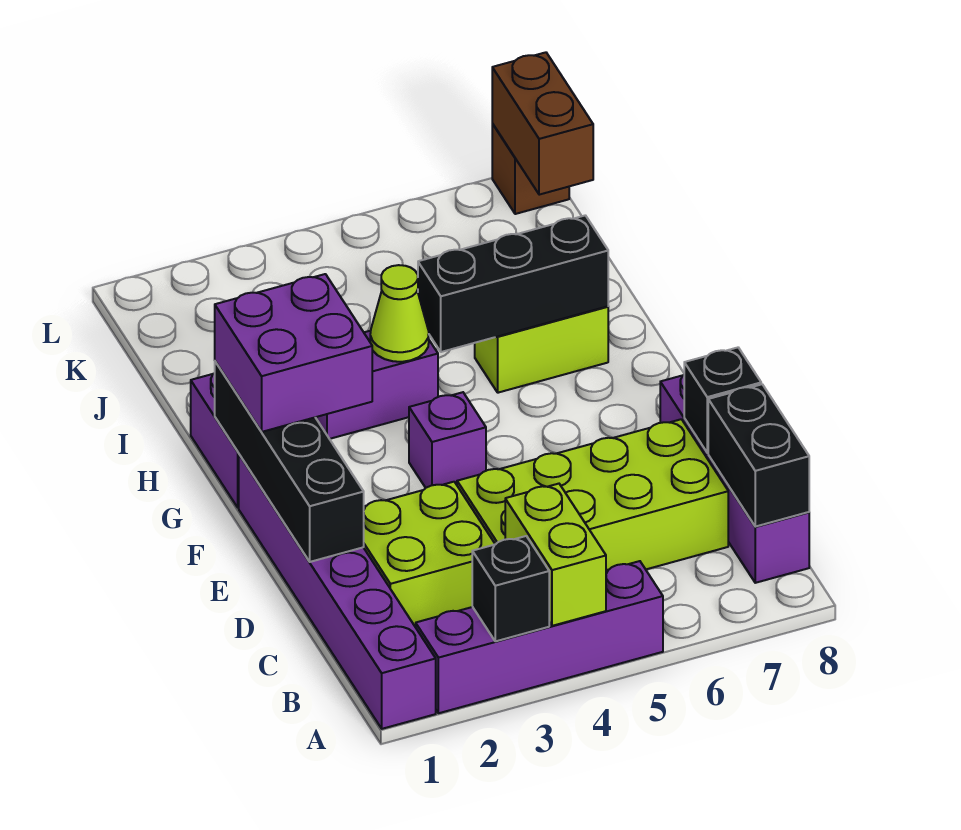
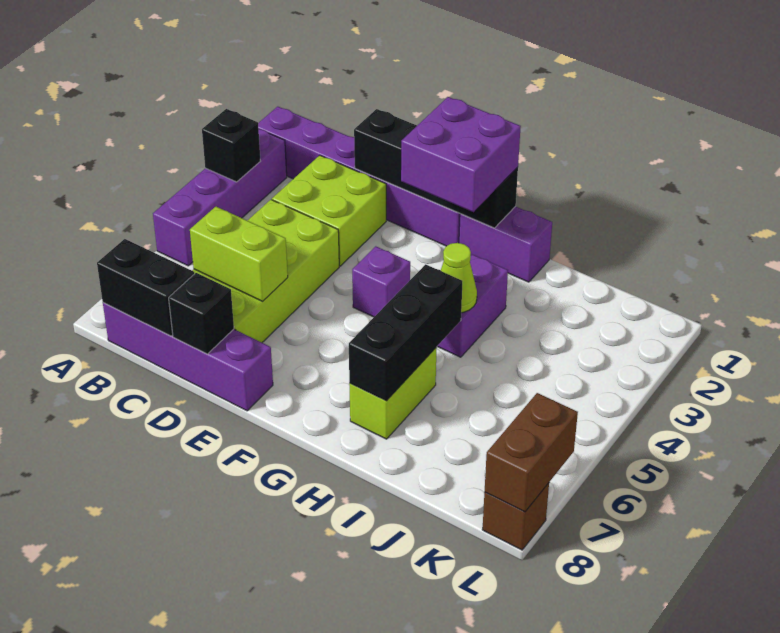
lime 1x2 brick [505,484,606,626] -> lime 1x2 brick moved to [190,207,288,301]
brown 1x2 brick [492,52,593,195] -> brown 1x2 brick turned to [485,393,578,512]

